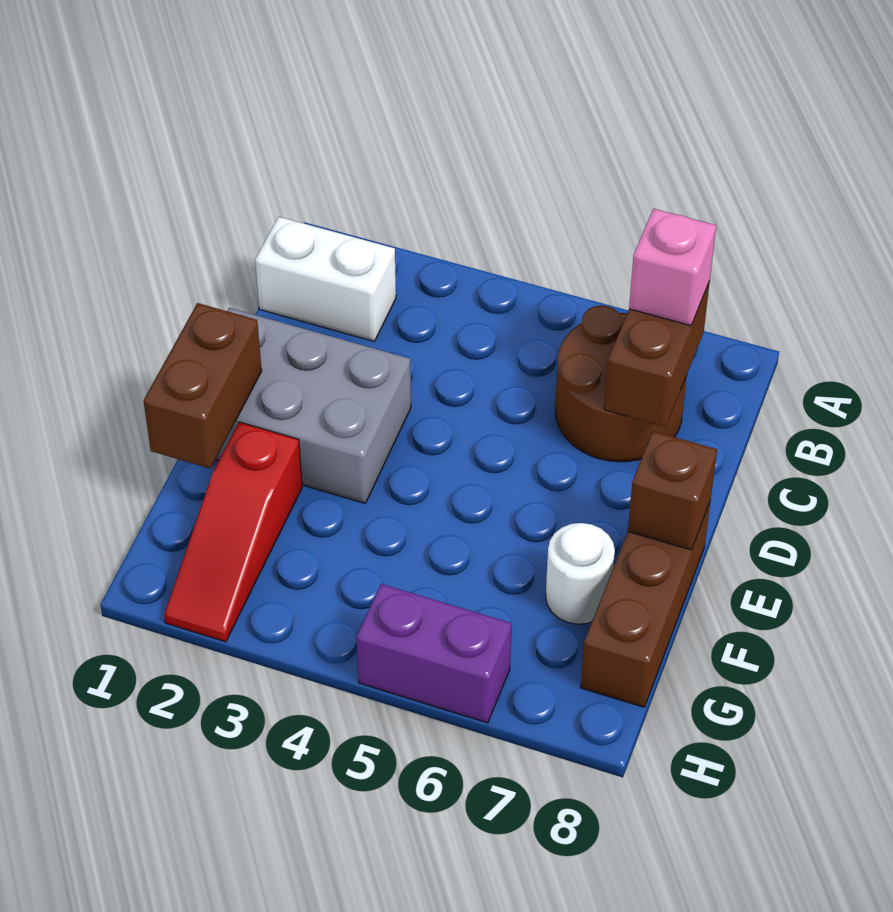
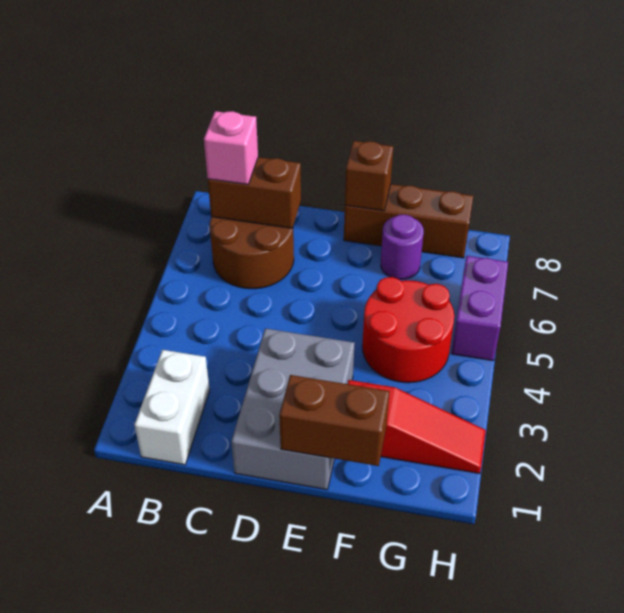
none -> red 2x2 round brick [362,277,454,383]
white 1x1 round brick [546,523,615,624] -> purple 1x1 round brick [381,215,424,279]

